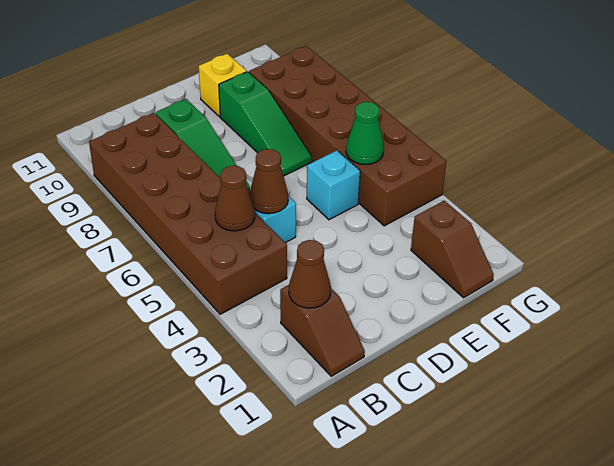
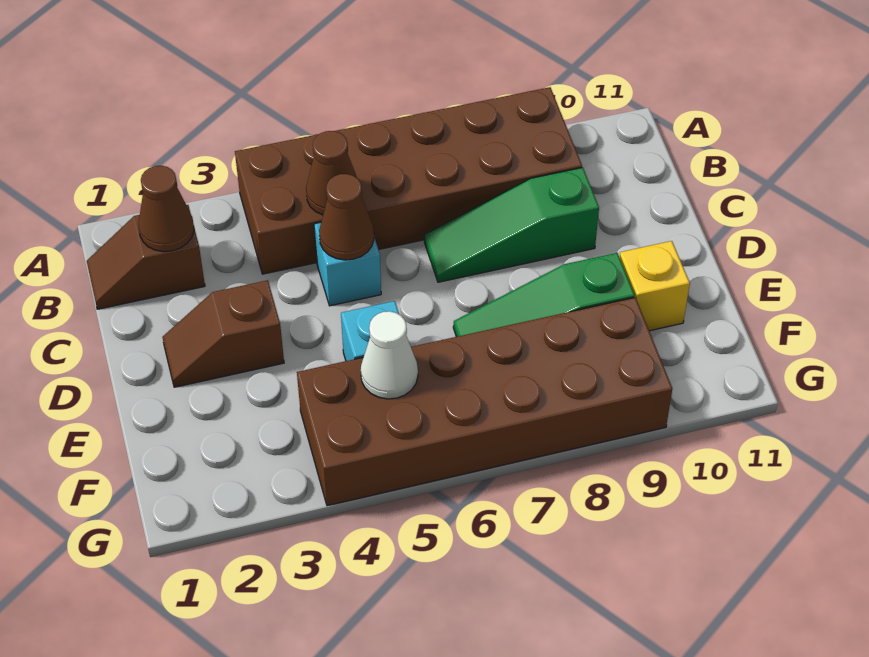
brown 1x2 slope [411,201,494,298] -> brown 1x2 slope moved to [163,280,284,387]
green 1x1 cone [346,102,384,164] -> white 1x1 cone [361,311,418,399]

